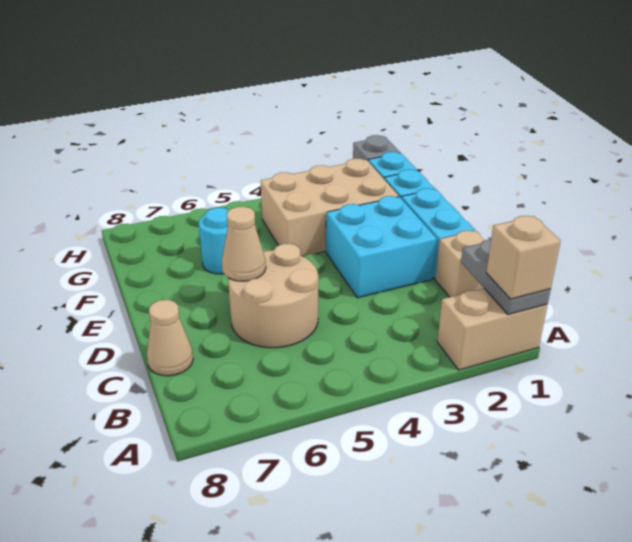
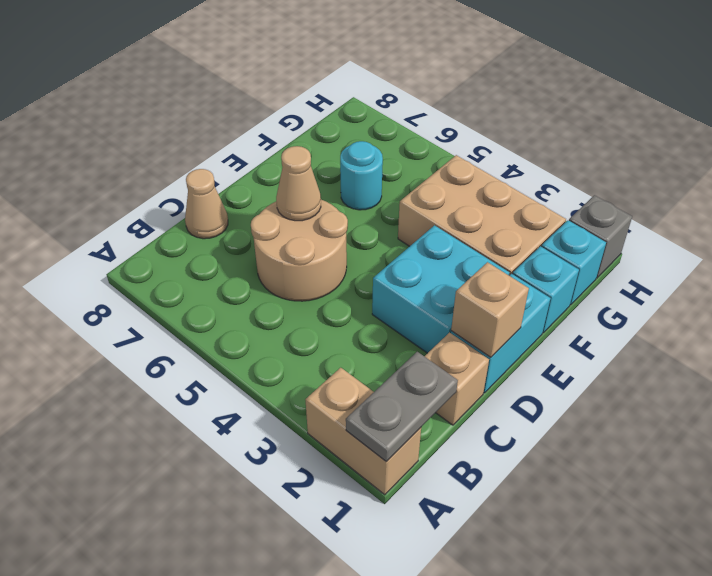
tan 1x1 brick [486,216,561,299] -> tan 1x1 brick moved to [451,262,529,357]

